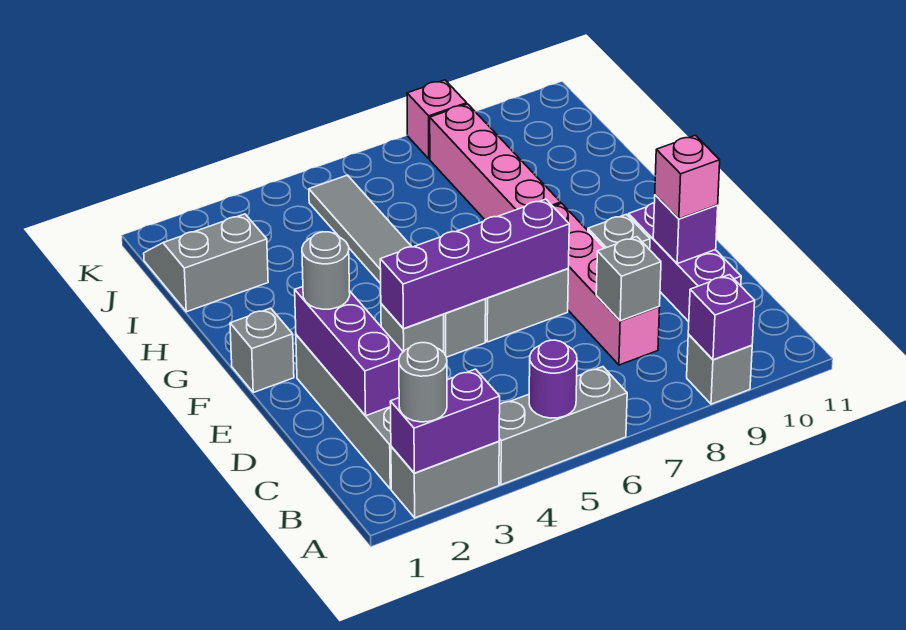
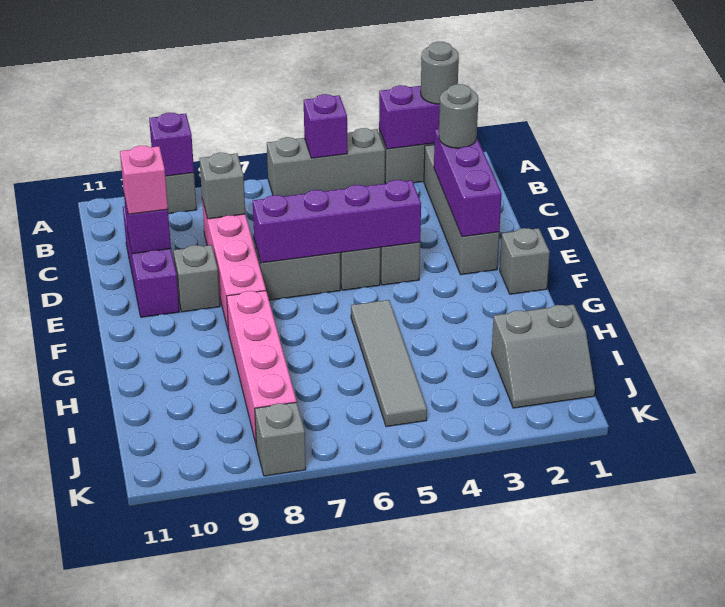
purple 1x1 round brick [529,340,577,418] -> purple 1x1 brick [304,94,347,158]
grey 1x1 round brick [302,232,350,309] -> grey 1x1 round brick moved to [439,84,478,148]
pink 1x1 brick [407,80,467,159] -> grey 1x1 brick [255,402,306,476]

